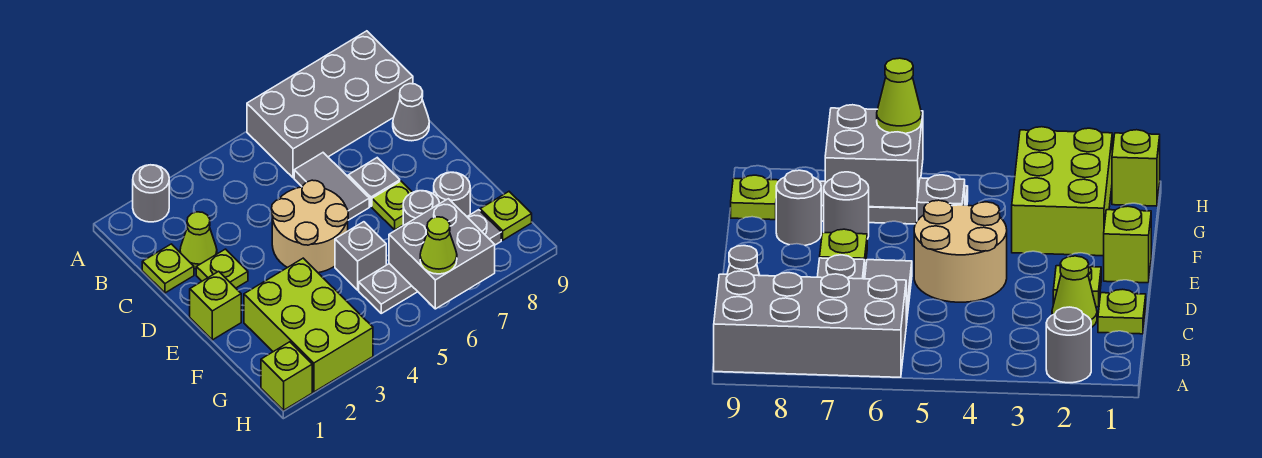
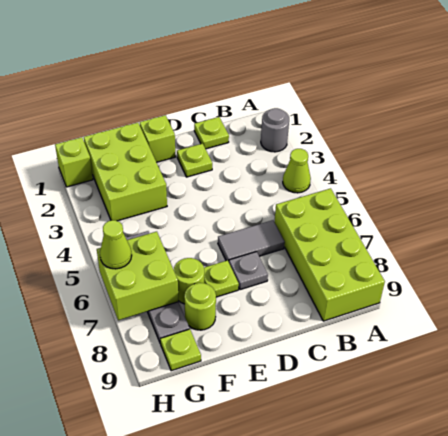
grey 2x4 brick [247,31,413,178] -> lime 2x4 brick [274,188,385,321]
lime 1x1 cone [180,212,217,269] -> lime 1x1 cone moved to [283,149,311,193]
grey 1x1 cone [393,84,429,141] -> none
tan 2x2 round brick [272,180,348,273] -> none
lime 2x3 brick [244,258,373,392] -> lime 2x3 brick turned to [84,123,167,221]
grey 1x1 brick [335,222,386,290] -> none
grey 1x1 round brick [403,191,440,225] -> lime 1x1 round brick [174,258,204,304]
grey 1x1 round brick [434,172,470,216] -> lime 1x1 round brick [184,283,216,330]
grey 2x2 brick [389,199,495,309] -> lime 2x2 brick [97,232,179,320]

